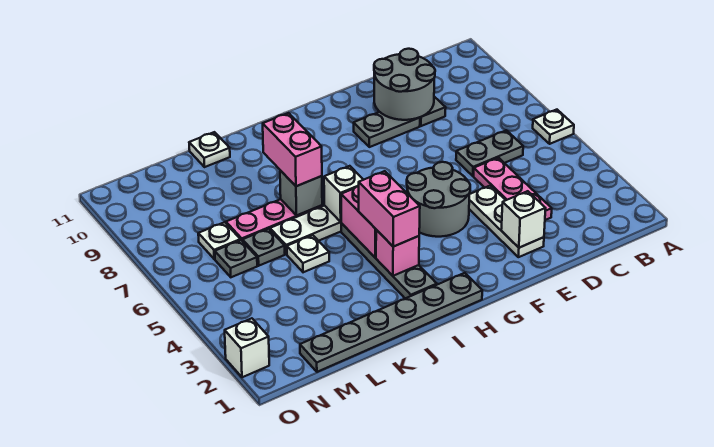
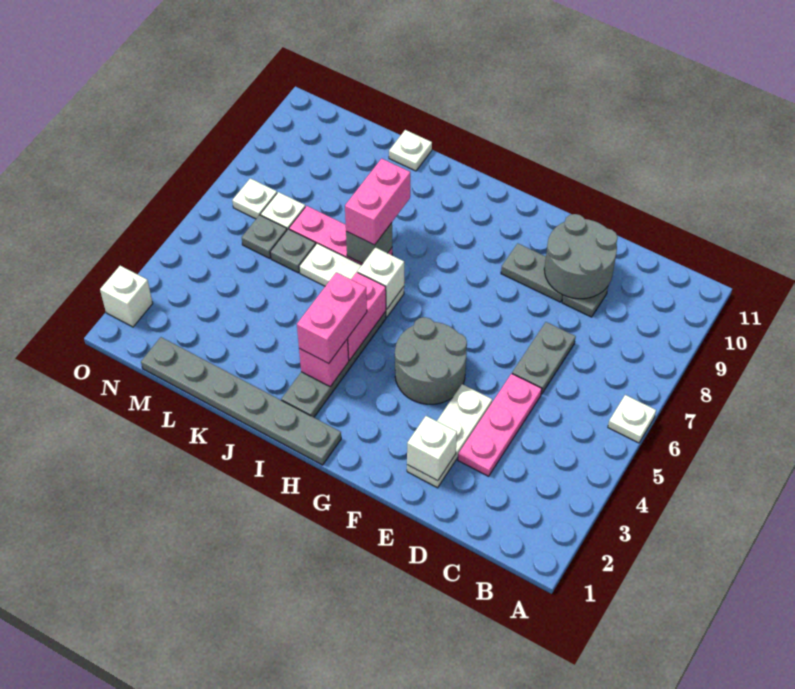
grey 1x2 plate [456,130,523,176] -> grey 1x2 plate turned to [512,322,576,394]
white 1x1 plate [287,235,329,272] -> white 1x1 plate moved to [232,178,277,219]

